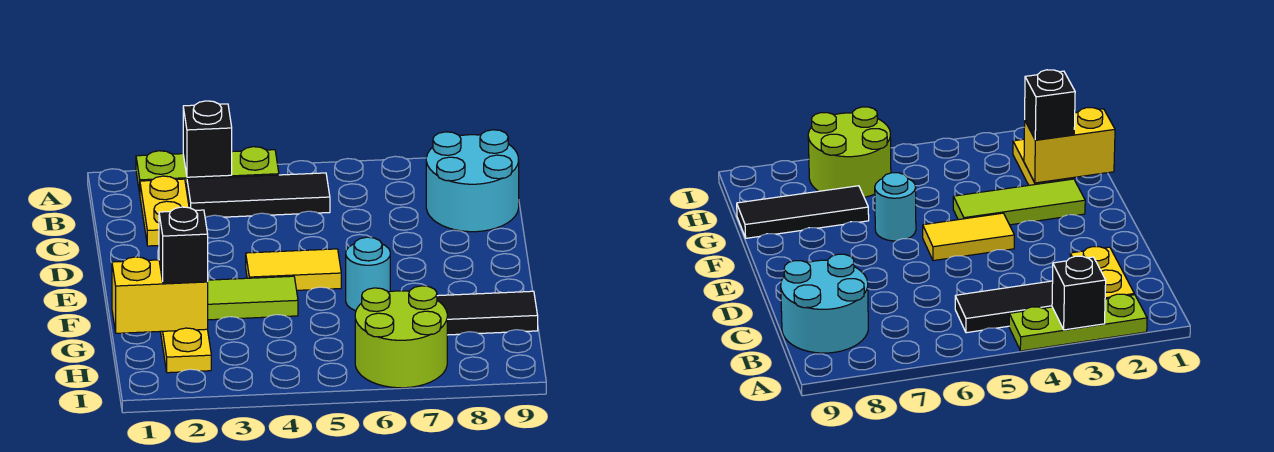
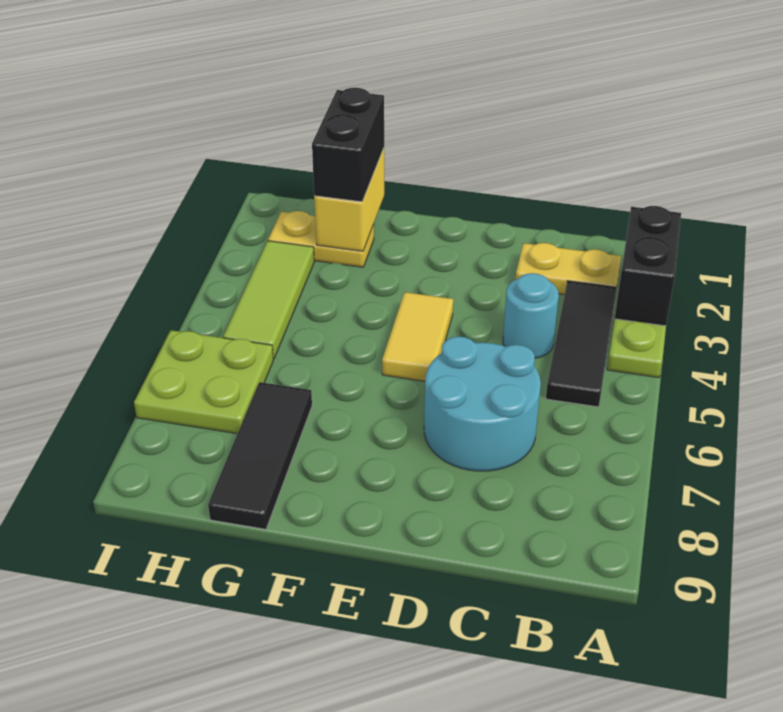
black 1x1 brick [183,101,232,177] -> black 1x2 brick [615,206,681,326]
cyan 2x2 round brick [426,130,519,232] -> cyan 2x2 round brick moved to [424,336,541,471]
lime 1x3 tile [208,276,298,320] -> lime 1x3 tile moved to [223,241,314,359]
cyan 1x1 round brick [346,237,390,311] -> cyan 1x1 round brick moved to [503,273,559,358]
black 1x1 brick [159,207,208,283] -> black 1x2 brick [312,88,384,202]
lime 2x2 round brick [355,286,447,388] -> lime 2x2 plate [134,330,273,434]

